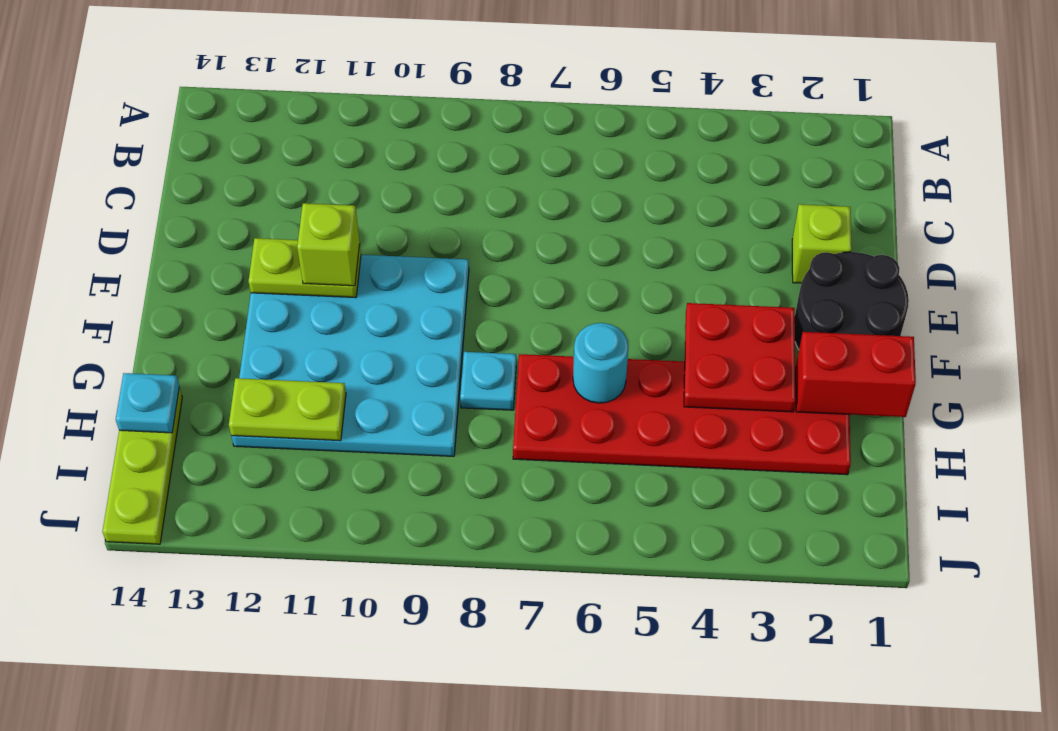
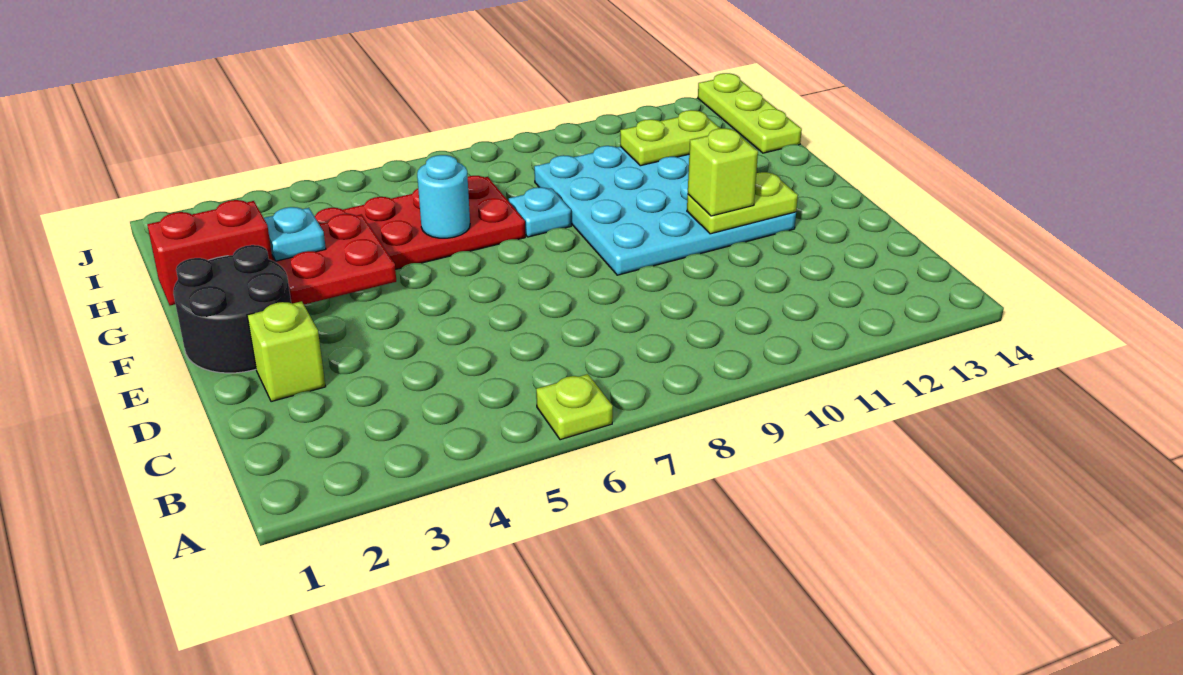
none -> lime 1x1 plate [536,374,613,440]
cyan 1x1 plate [116,373,179,433] -> cyan 1x1 plate moved to [264,207,326,261]

